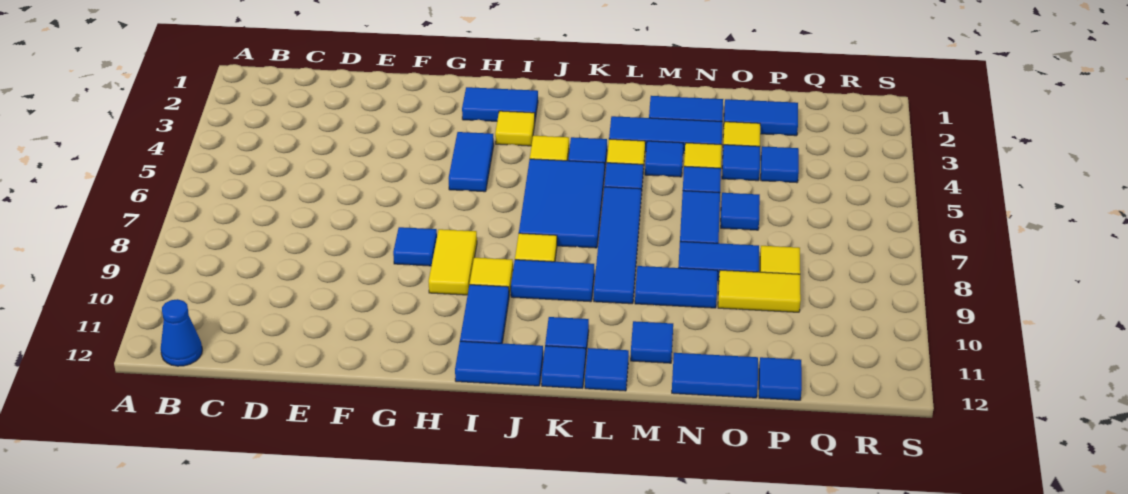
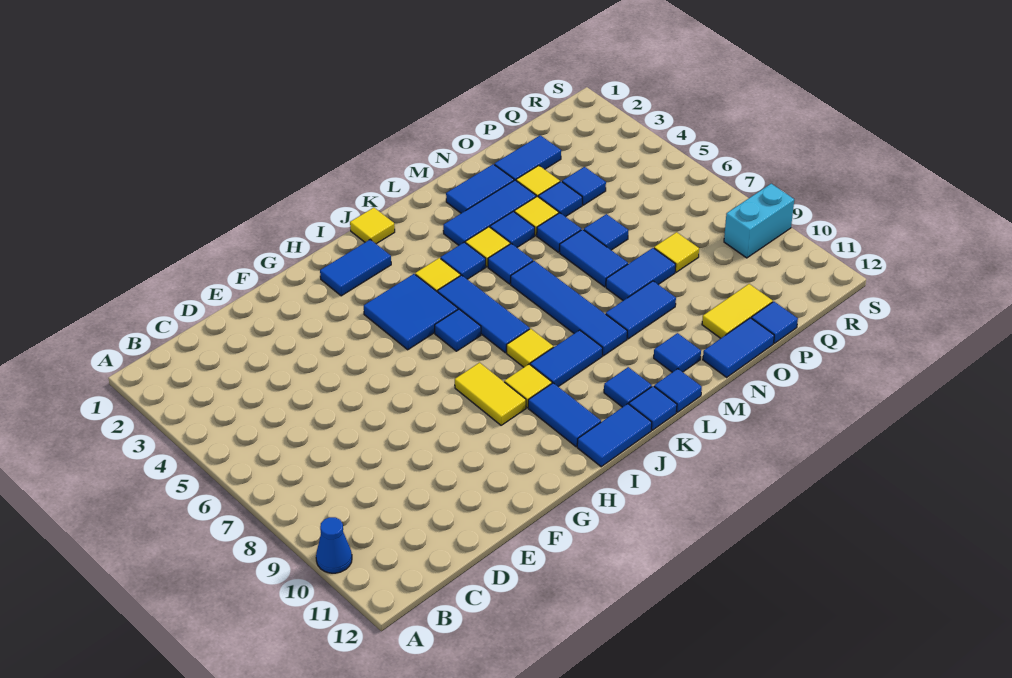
blue 1x1 cone [161,299,202,366] -> blue 1x1 cone moved to [316,517,352,573]
blue 1x1 tile [393,227,437,266] -> blue 1x1 tile moved to [435,309,481,351]
blue 1x2 tile [449,132,494,192] -> blue 2x2 tile [364,274,458,350]
yellow 1x1 tile [495,111,535,146] -> yellow 1x1 tile moved to [350,208,395,244]
blue 2x3 tile [519,159,605,248] -> blue 1x3 tile [438,275,530,353]
yellow 1x2 tile [718,270,801,312] -> yellow 1x2 tile moved to [702,284,773,338]
none -> cyan 1x2 brick [724,184,794,258]

